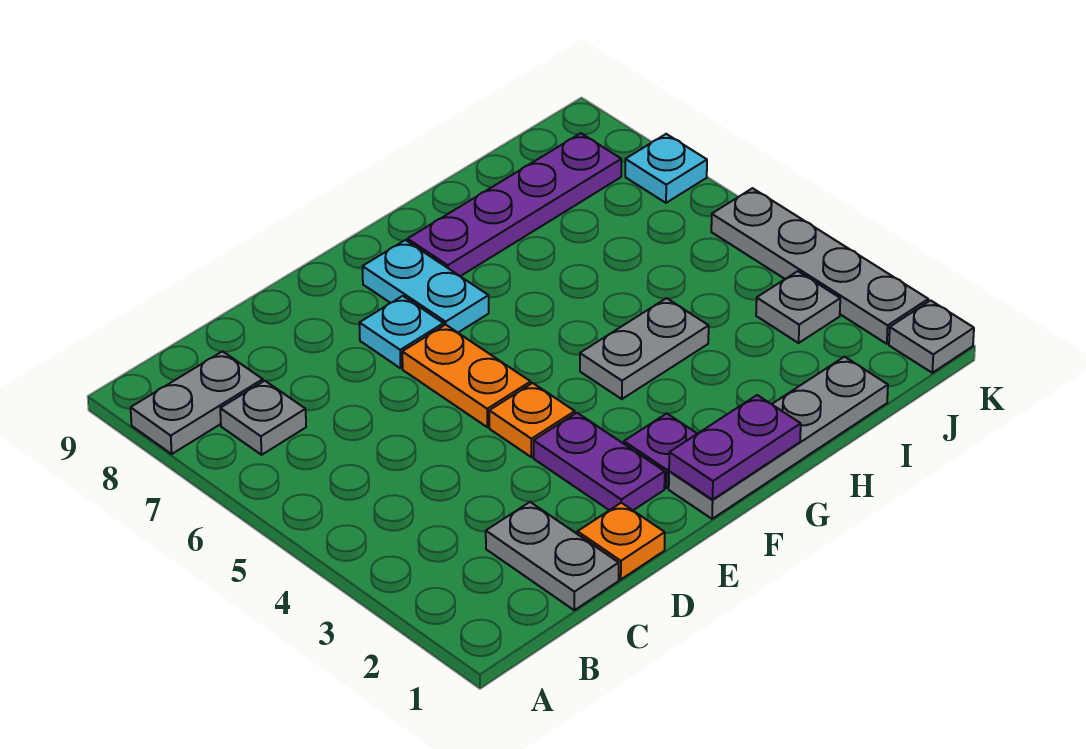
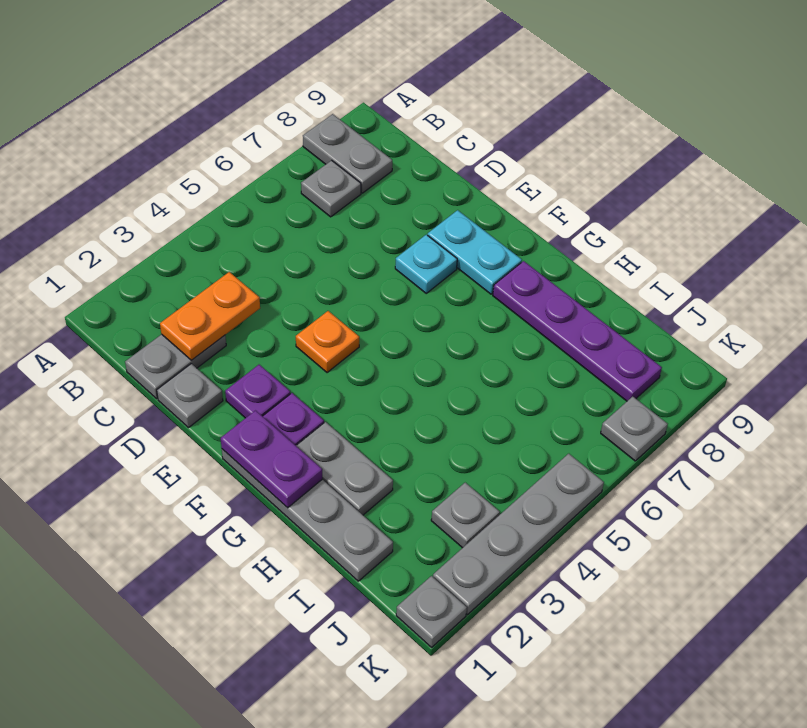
orange 1x1 plate [577,503,665,579] -> grey 1x1 plate [157,364,223,428]
purple 1x2 plate [534,413,665,510] -> purple 1x1 plate [225,365,290,418]
orange 1x2 plate [402,325,531,427] -> orange 1x2 plate moved to [160,272,260,360]
cyan 1x2 plate [362,240,489,332] -> cyan 1x2 plate turned to [428,210,522,294]
grey 1x2 plate [580,298,709,399] -> grey 1x2 plate moved to [296,422,393,515]
cyan 1x1 plate [625,134,707,203] -> grey 1x1 plate [601,397,668,461]

